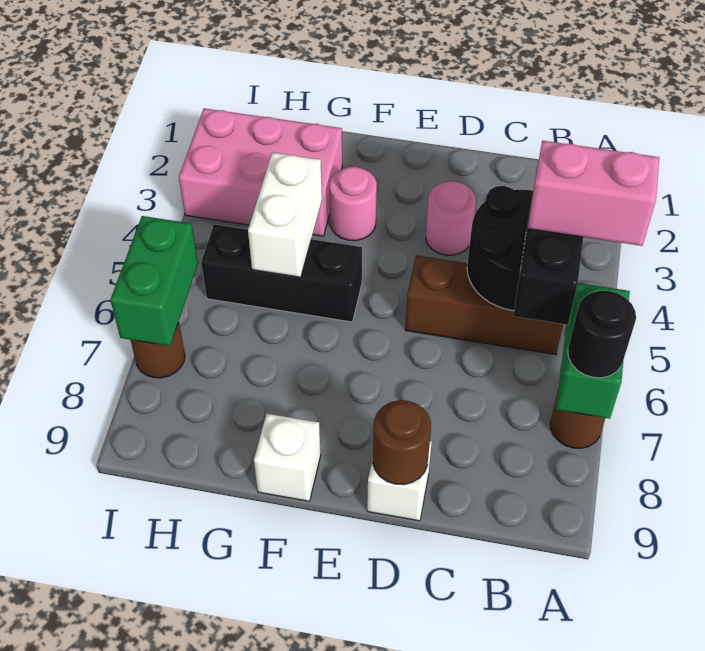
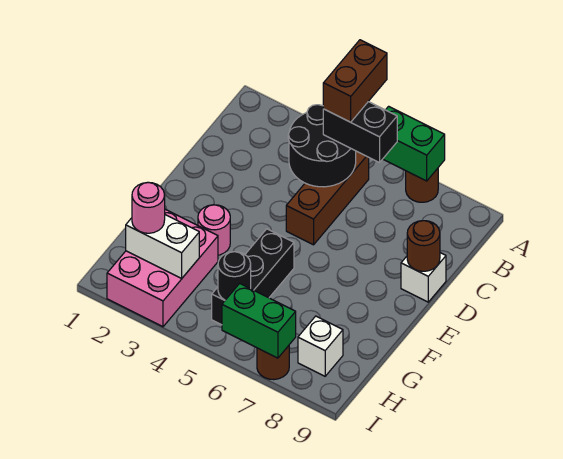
pink 1x2 brick [528,141,659,246] -> brown 1x2 brick [323,40,387,122]
black 1x1 round brick [568,291,636,378] -> black 1x1 round brick moved to [218,252,251,300]
pink 1x1 round brick [426,181,476,255] -> pink 1x1 round brick moved to [132,182,165,233]
white 1x1 brick [254,414,321,501] -> white 1x1 brick moved to [298,316,343,376]
white 1x2 brick [248,152,322,277] -> white 1x2 brick moved to [126,215,199,278]

